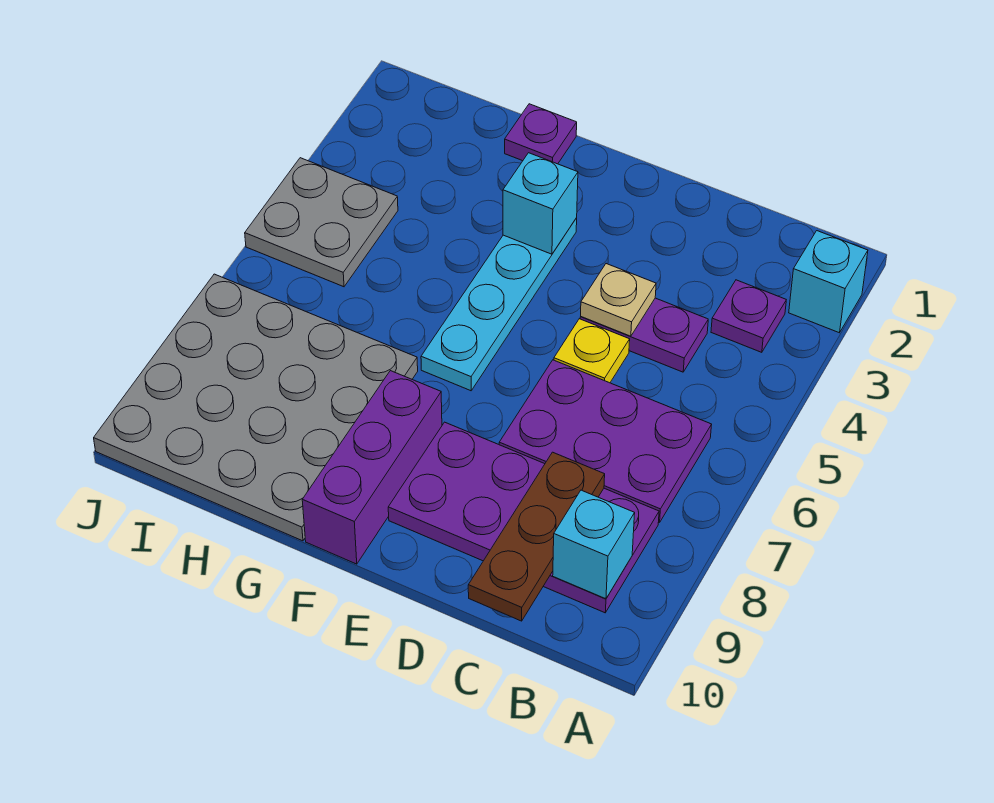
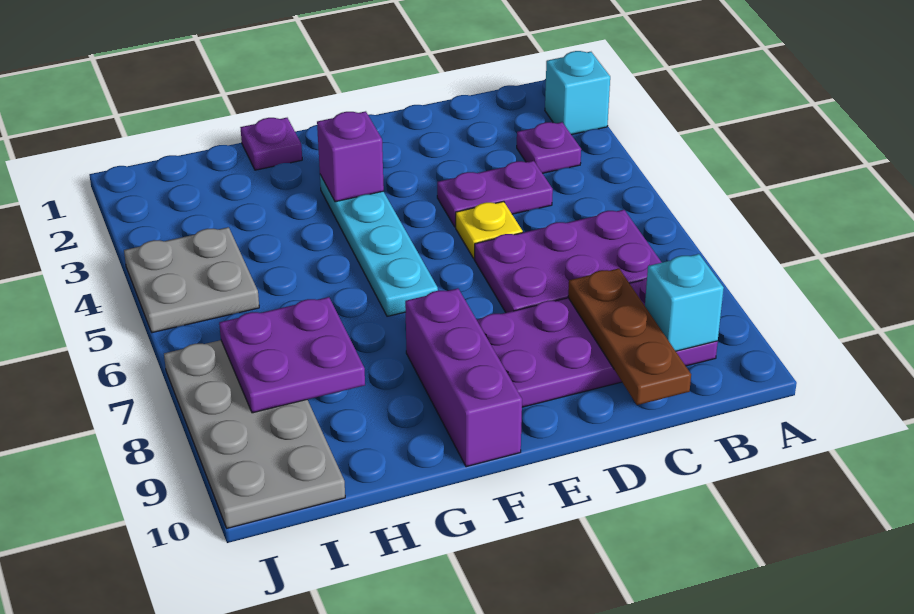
tan 1x1 plate [581,264,656,336] -> none
cyan 1x1 brick [503,153,578,254] -> purple 1x1 brick [317,111,384,202]
grey 4x4 plate [94,274,418,541] -> grey 2x4 plate [164,340,345,528]
none -> purple 2x2 plate [219,297,365,413]

